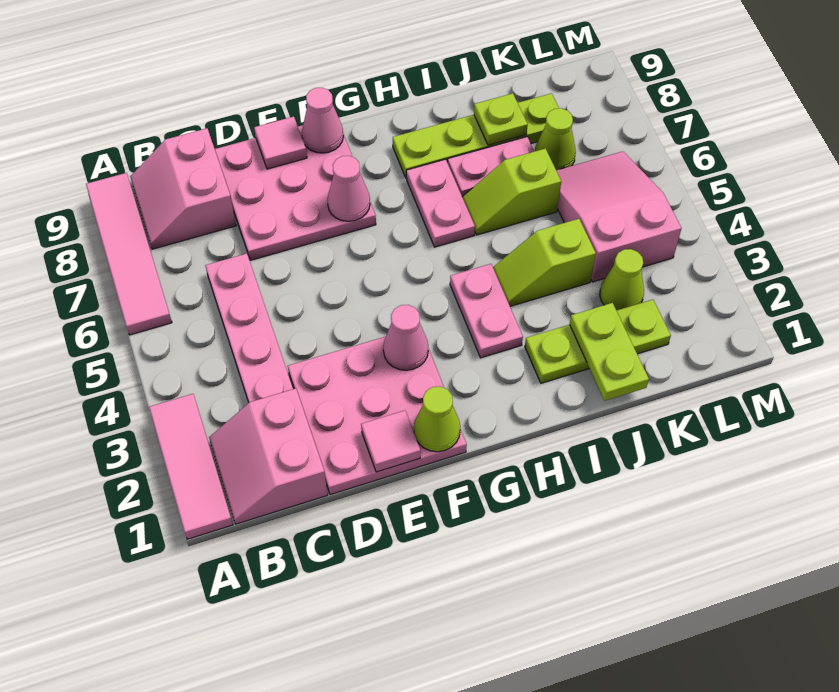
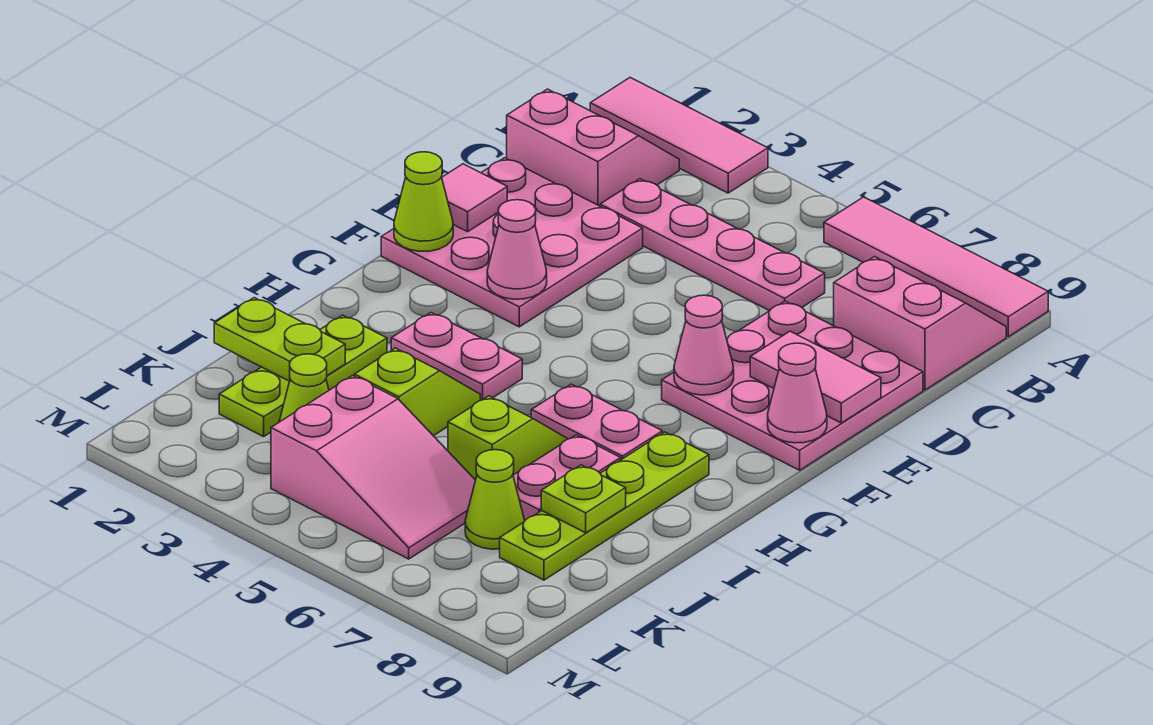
pink 1x1 tile [254,117,307,169] -> pink 1x2 tile [750,331,881,423]

